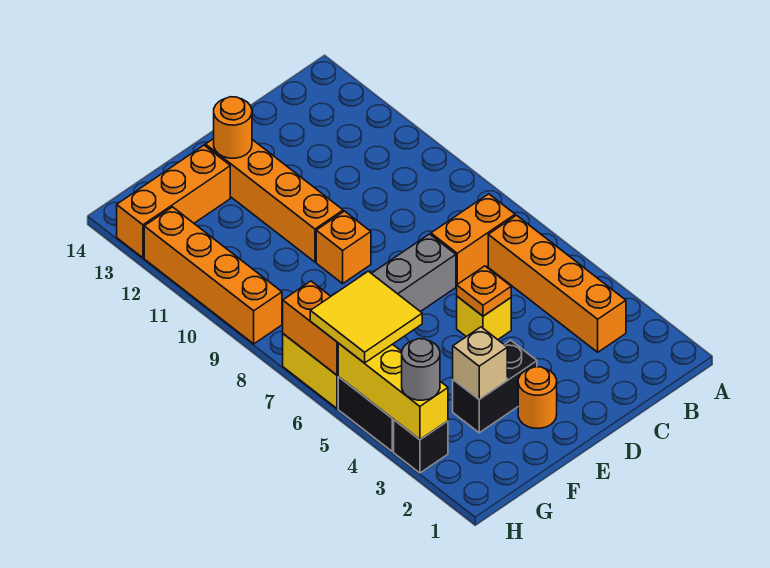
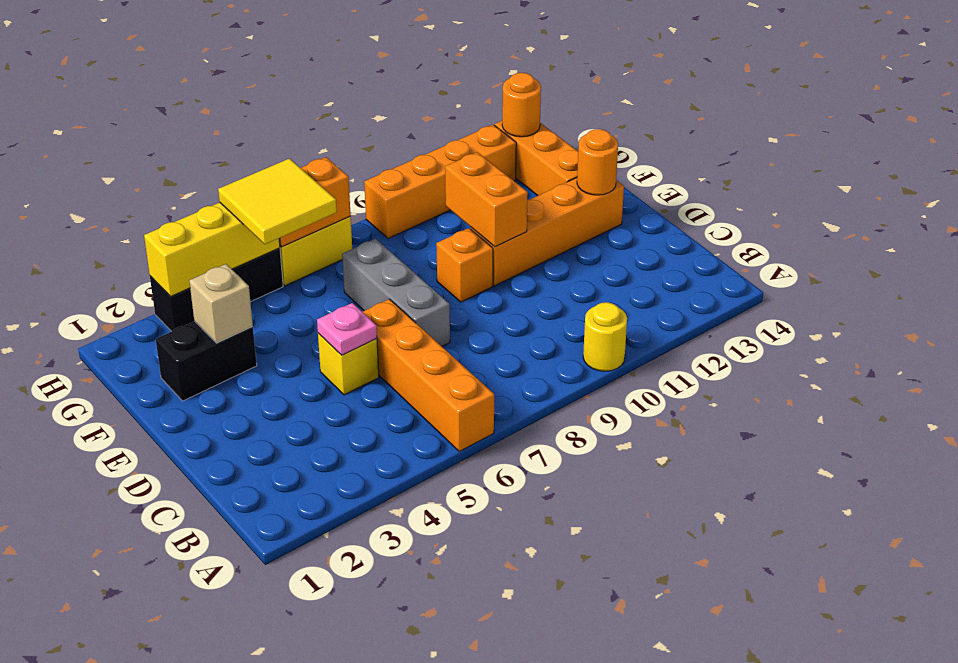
none -> yellow 1x1 round brick [583,302,627,371]
orange 1x4 brick [488,215,626,352] -> orange 1x4 brick turned to [363,299,494,451]
orange 1x2 brick [431,194,515,286] -> orange 1x2 brick moved to [445,152,528,247]
orange 1x1 plate [457,266,511,316] -> pink 1x1 plate [317,303,377,355]
orange 1x1 round brick [518,367,557,428] -> orange 1x1 round brick moved to [502,73,541,137]
black 1x2 brick [453,340,537,433] -> black 1x2 brick turned to [156,321,257,401]
grey 1x1 round brick [402,339,440,400] -> none

